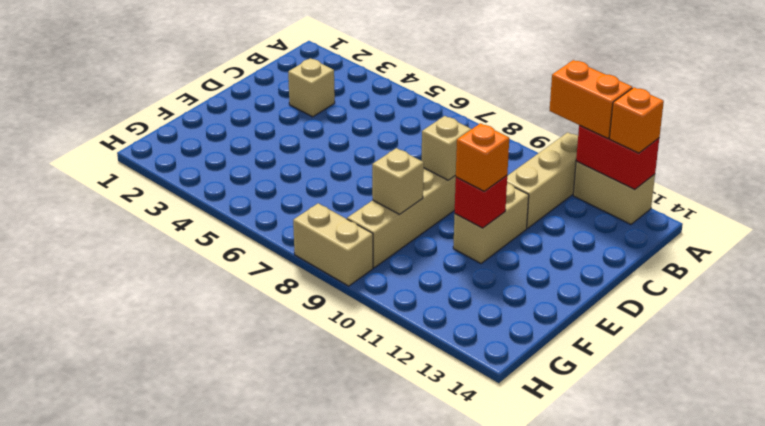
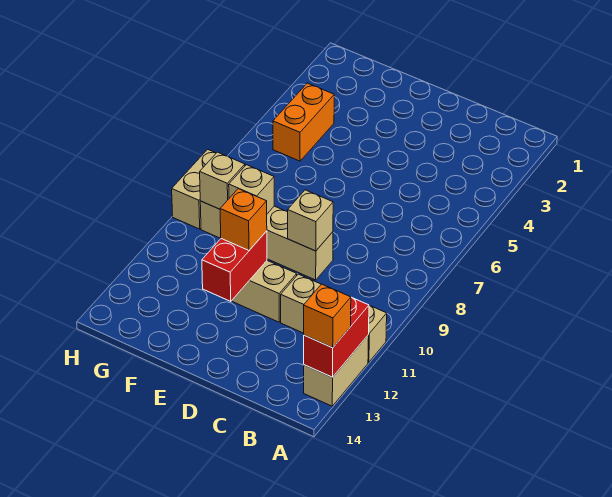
orange 1x2 brick [550,60,632,139] -> orange 1x2 brick moved to [273,83,334,161]
tan 1x1 brick [288,58,335,117] -> tan 1x1 brick moved to [200,152,245,209]
red 1x1 brick [455,176,507,228] -> red 1x2 brick [202,231,267,301]

